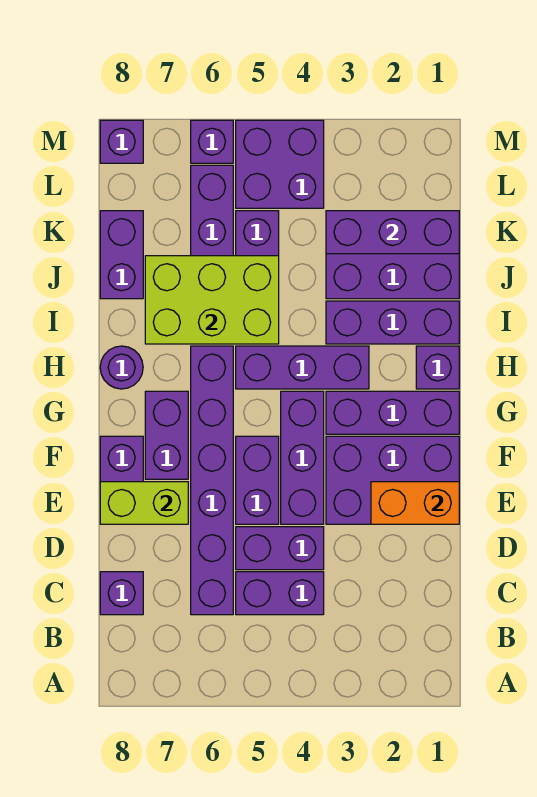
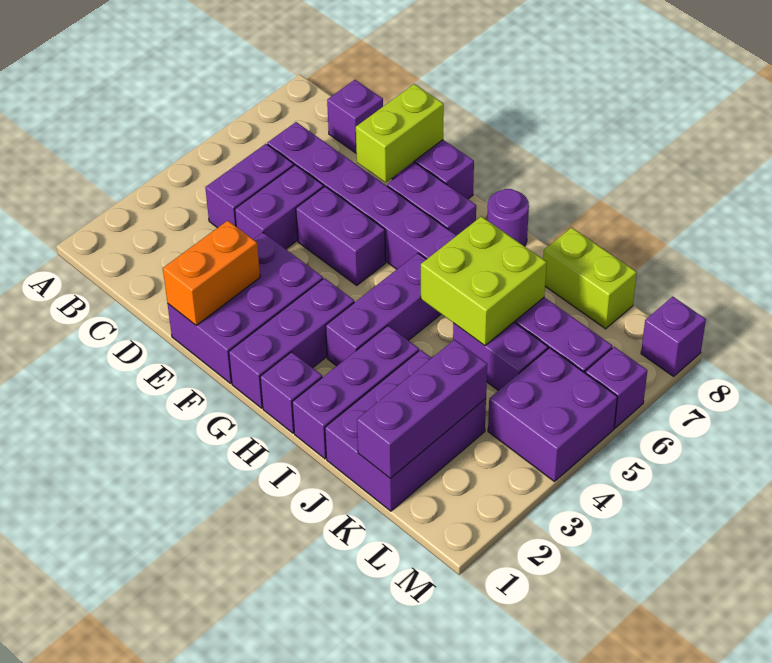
purple 1x3 brick [281,391,324,524] -> none
lime 2x3 brick [145,256,279,344] -> lime 2x2 brick [421,216,547,346]
purple 1x2 brick [100,211,143,299] -> lime 1x2 brick [543,228,637,329]

